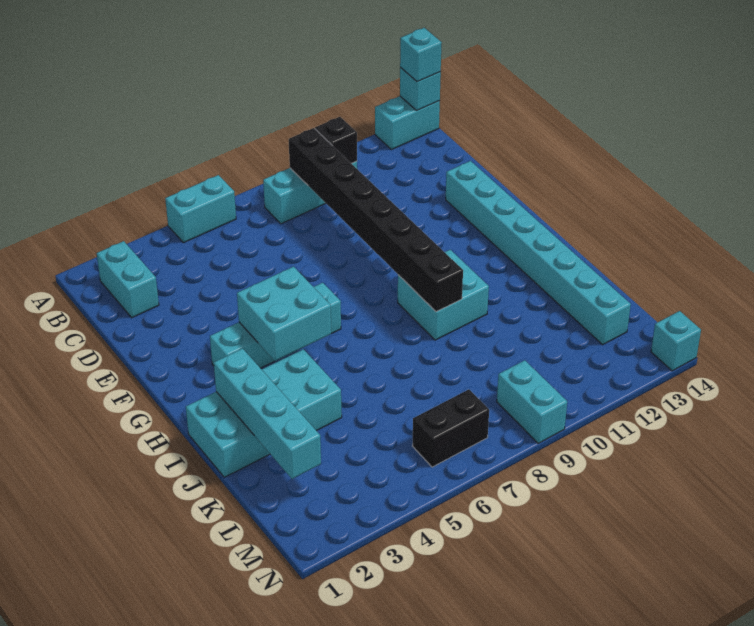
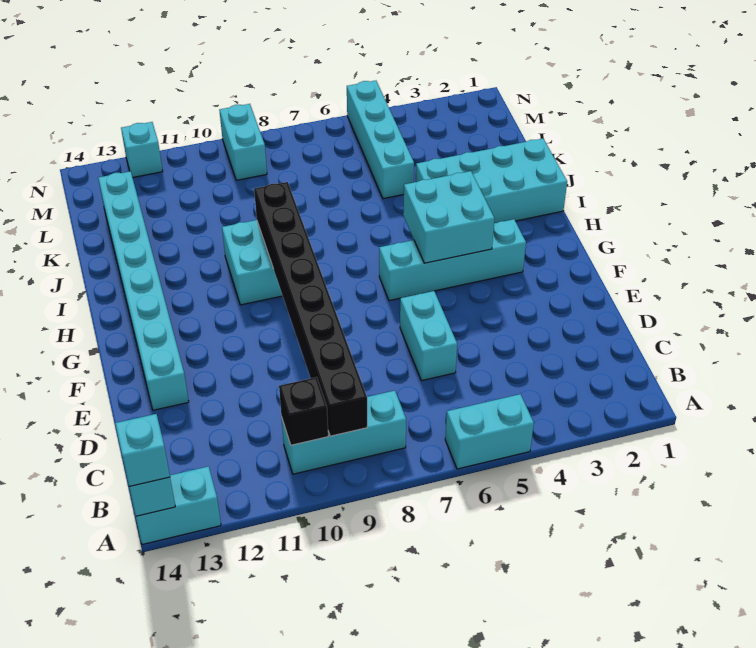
cyan 1x2 brick [97,241,159,318] -> cyan 1x2 brick moved to [400,291,457,381]
cyan 1x4 brick [214,349,321,479] -> cyan 1x4 brick moved to [347,81,414,199]
black 1x2 brick [413,389,489,467] -> none
cyan 1x1 brick [651,311,701,371] -> cyan 1x1 brick moved to [121,122,163,178]

